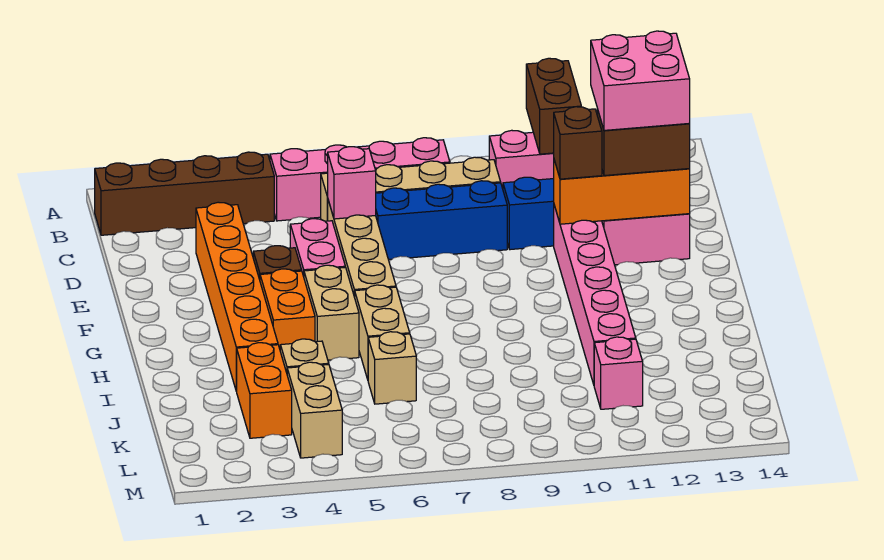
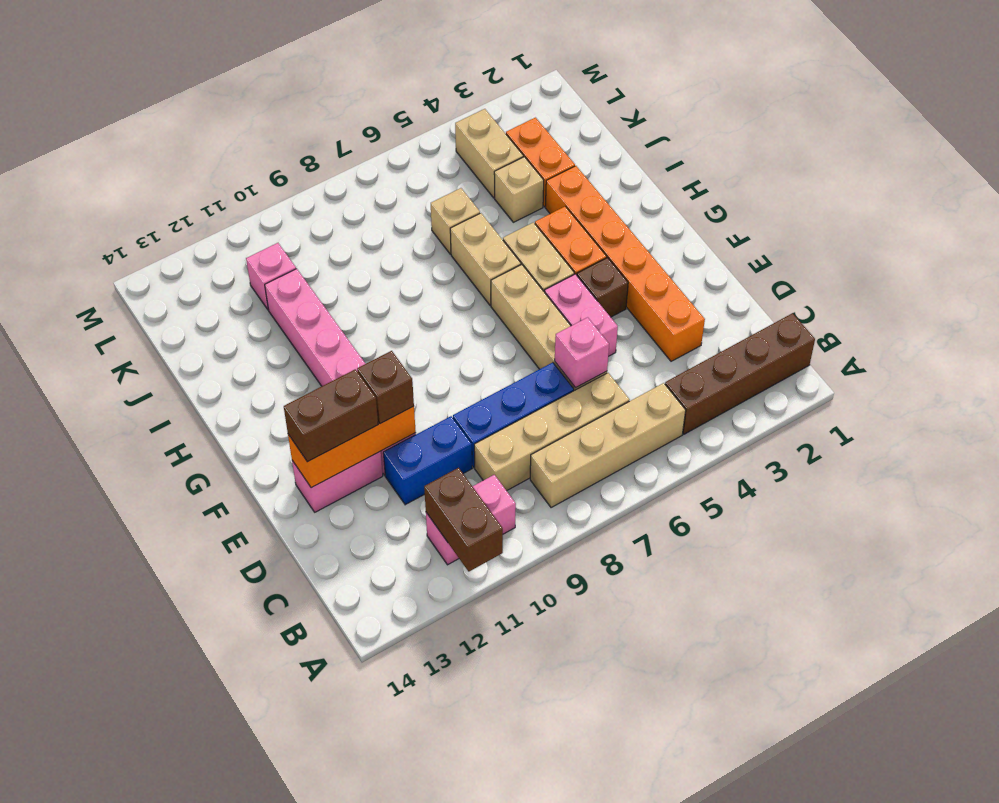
pink 1x4 brick [270,138,450,221] -> tan 1x4 brick [530,383,686,508]
pink 2x2 brick [591,31,690,130] -> none

